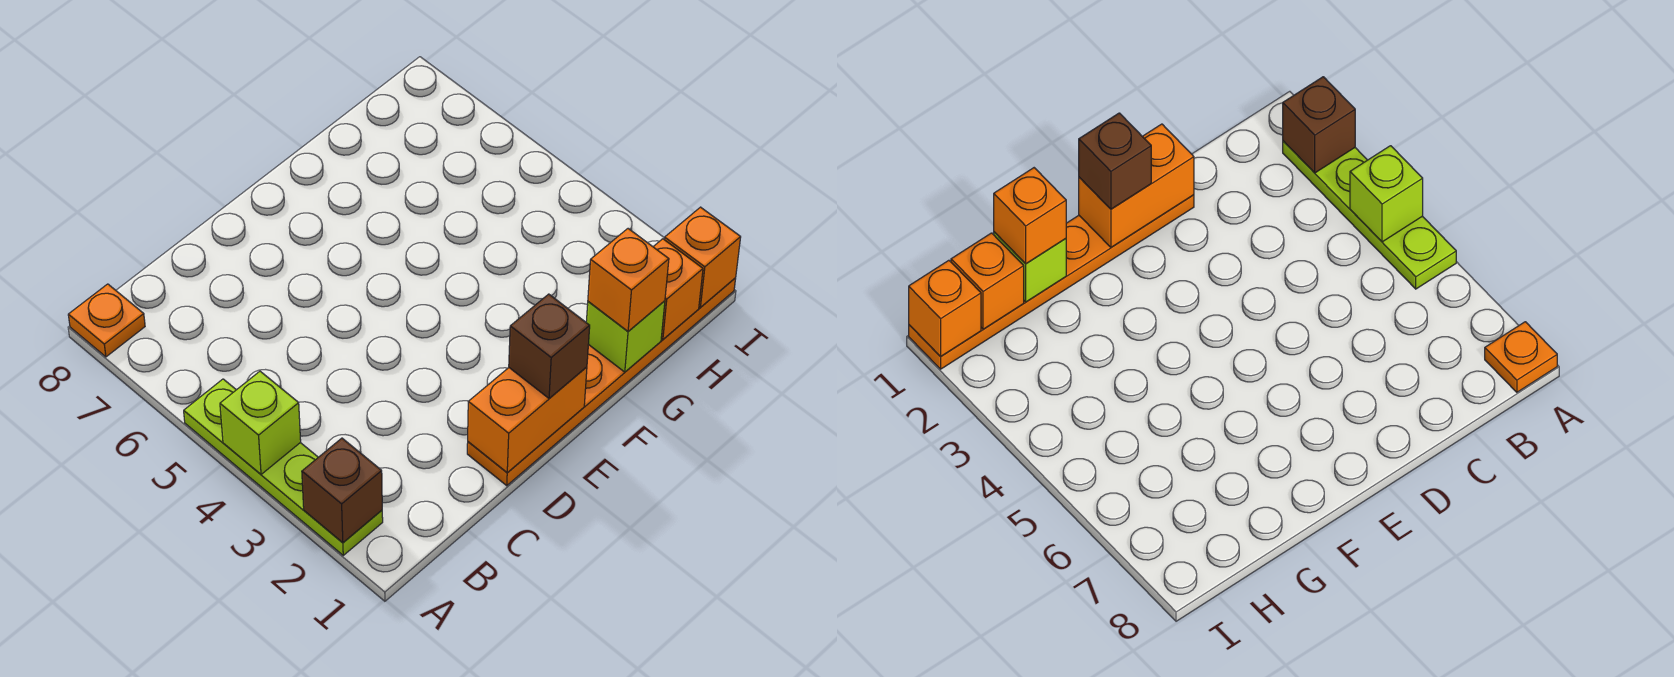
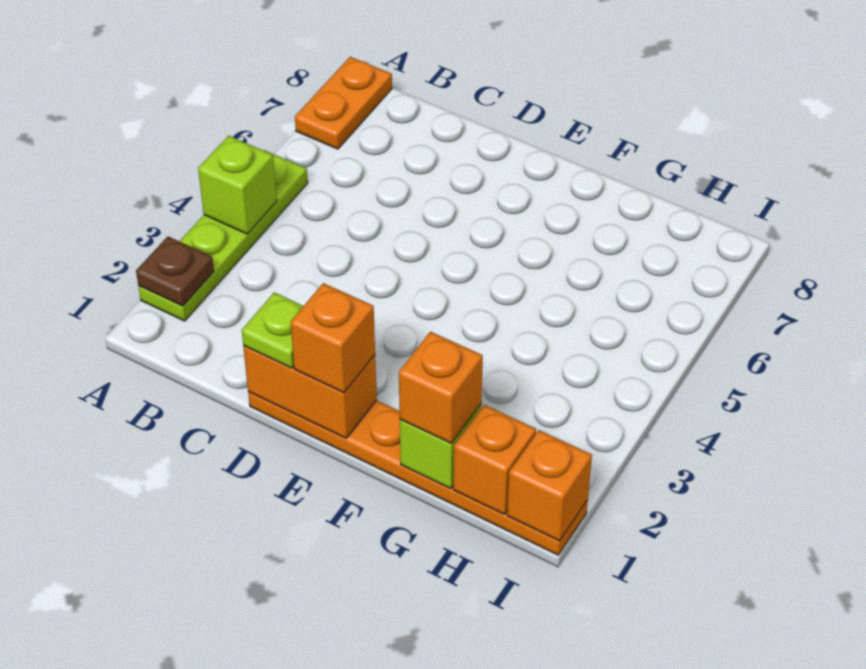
brown 1x1 brick [302,438,382,543] -> brown 1x1 plate [136,237,214,306]
orange 1x1 plate [68,284,145,357] -> orange 1x2 plate [295,57,392,149]
none -> lime 1x1 plate [242,292,303,368]
brown 1x1 brick [509,294,590,398] -> orange 1x1 brick [291,283,375,393]

